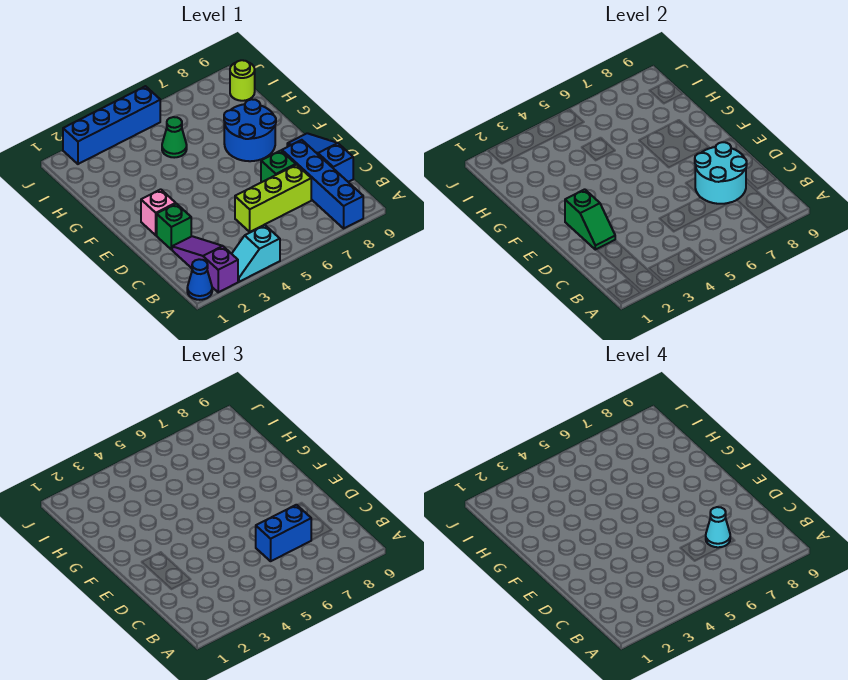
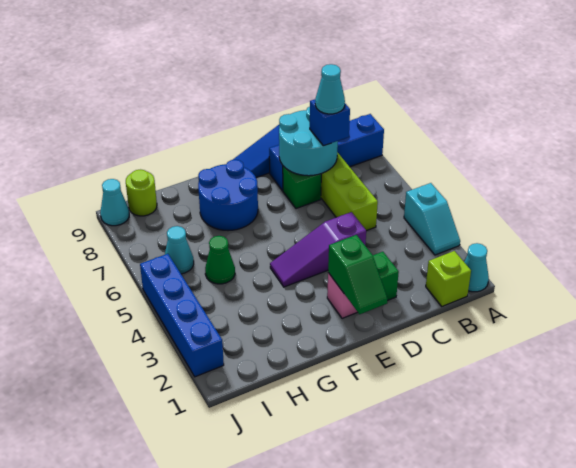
blue 1x1 cone [187,259,212,300] -> cyan 1x1 cone [464,243,489,292]
purple 1x3 slope [172,236,238,292] -> purple 1x3 slope moved to [270,212,366,287]
none -> lime 1x1 brick [426,251,471,306]
blue 1x2 brick [256,505,311,561] -> blue 1x1 brick [310,99,350,146]
green 1x2 slope [565,189,615,250] -> green 1x2 slope turned to [328,235,387,314]
none -> cyan 1x1 cone [165,226,194,274]
none -> cyan 1x1 cone [100,179,129,226]

